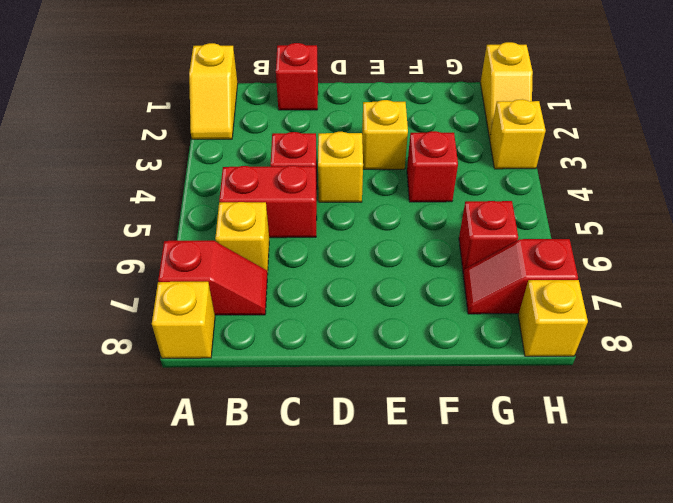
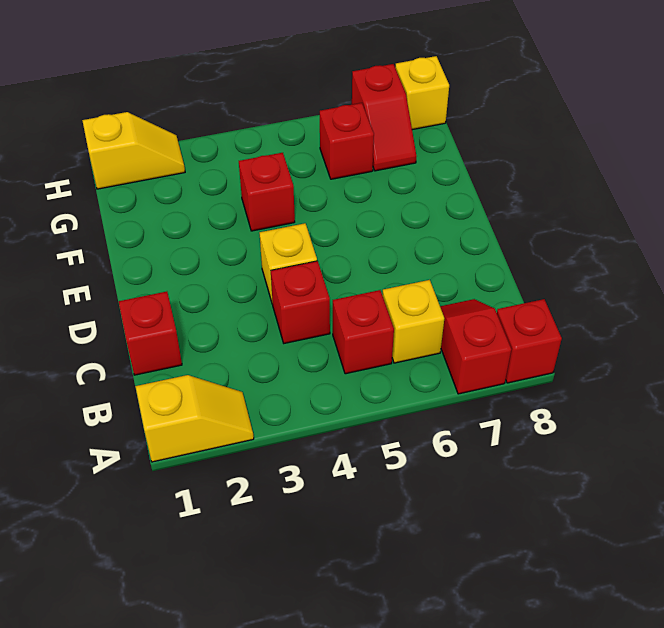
yellow 1x1 brick [152,282,215,358] -> red 1x1 brick [497,299,562,383]
red 1x2 brick [219,166,317,238] -> red 1x1 brick [333,290,394,374]
yellow 1x1 brick [362,100,408,169] -> none
yellow 1x1 brick [490,99,546,169] -> none

